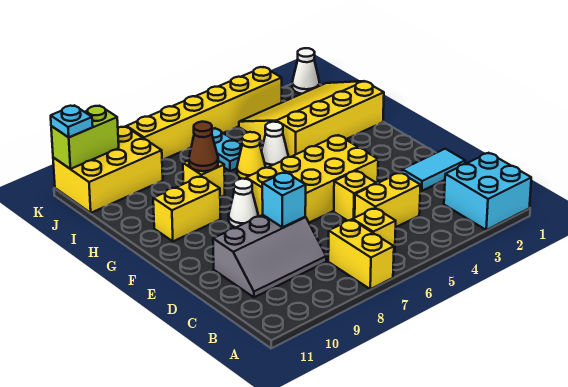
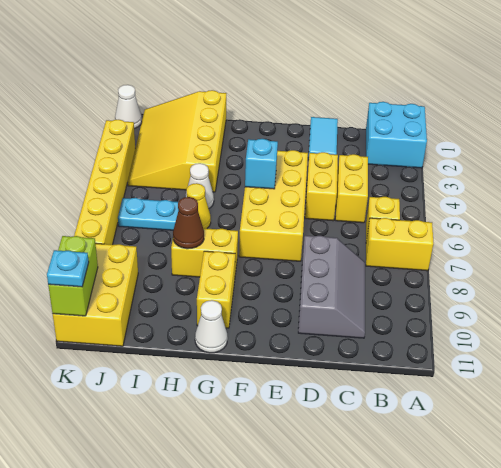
yellow 1x1 brick [334,171,376,221] -> yellow 1x2 brick [305,152,338,221]
cyan 1x1 brick [262,172,306,227] -> cyan 1x1 brick moved to [245,139,278,189]
white 1x1 cone [229,179,258,227] -> white 1x1 cone moved to [195,300,228,353]
yellow 1x1 brick [183,160,225,197] -> yellow 1x2 brick [171,228,238,277]

